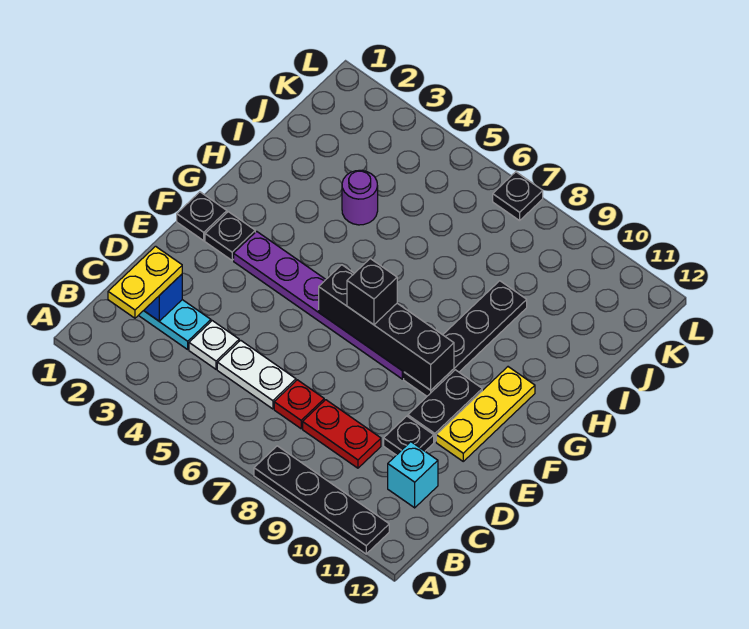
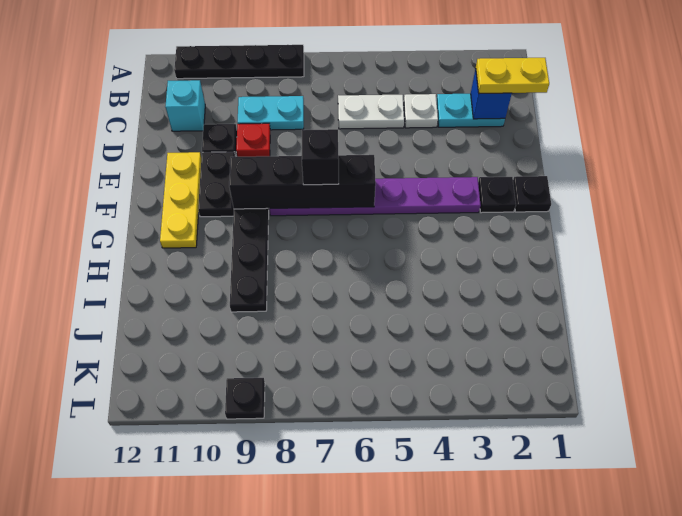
yellow 1x2 plate [108,246,182,318] -> yellow 1x2 plate turned to [476,58,549,94]
red 1x1 plate [274,380,324,429] -> red 1x1 plate moved to [236,123,270,157]
red 1x2 plate [303,400,381,468] -> cyan 1x2 plate [237,96,304,130]
purple 1x1 round brick [342,170,378,225] -> none
black 1x1 plate [493,172,543,221] -> black 1x1 plate moved to [225,378,265,419]

